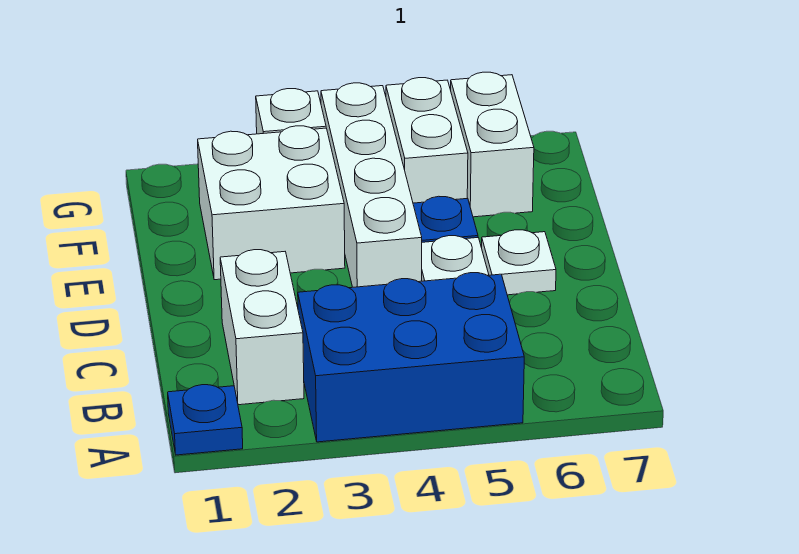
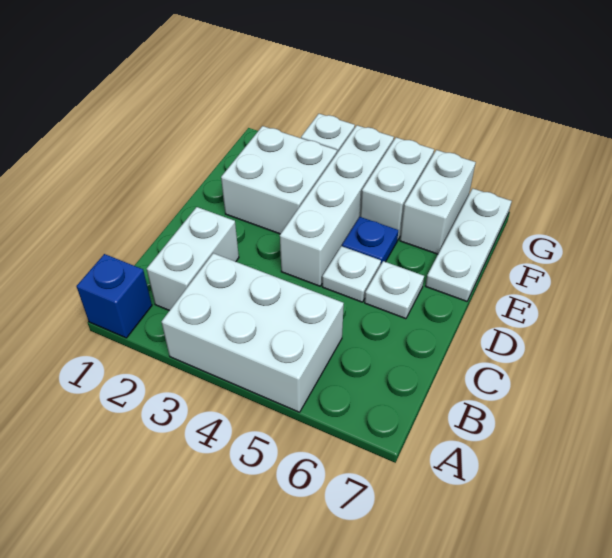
blue 1x1 plate [168,385,243,455] -> blue 1x1 brick [77,254,152,338]
blue 2x3 brick [298,273,524,442] -> white 2x3 brick [162,253,344,412]
none -> white 1x3 plate [426,188,512,301]

